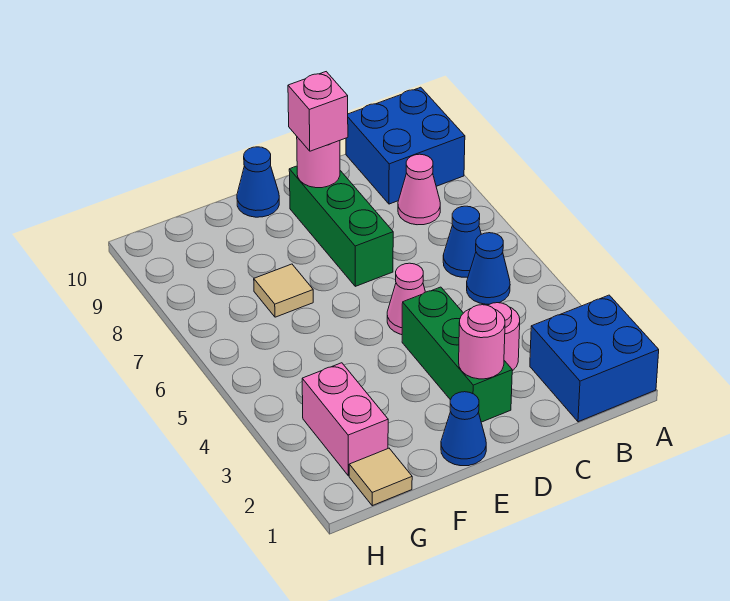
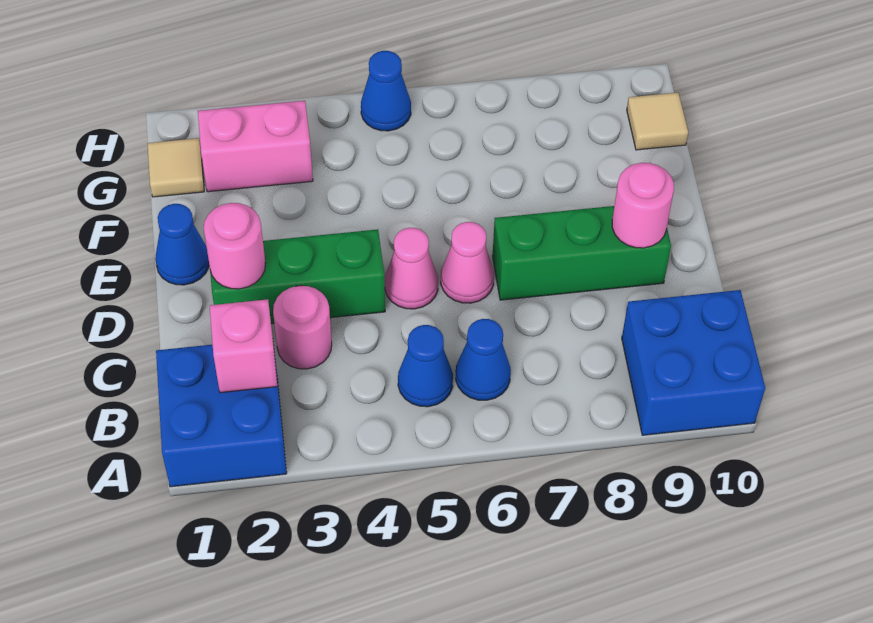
pink 1x1 cone [398,154,440,225] -> pink 1x1 cone moved to [441,222,494,303]
pink 1x1 brick [288,72,348,151] -> pink 1x1 brick moved to [210,299,277,393]
blue 1x1 cone [237,147,279,217] -> blue 1x1 cone moved to [361,51,411,131]
tan 1x1 tile [254,264,313,317] -> tan 1x1 tile moved to [627,93,688,150]

